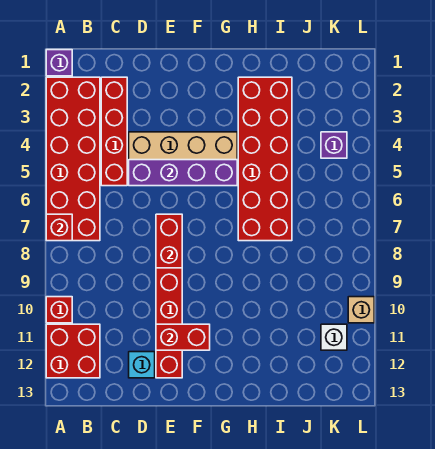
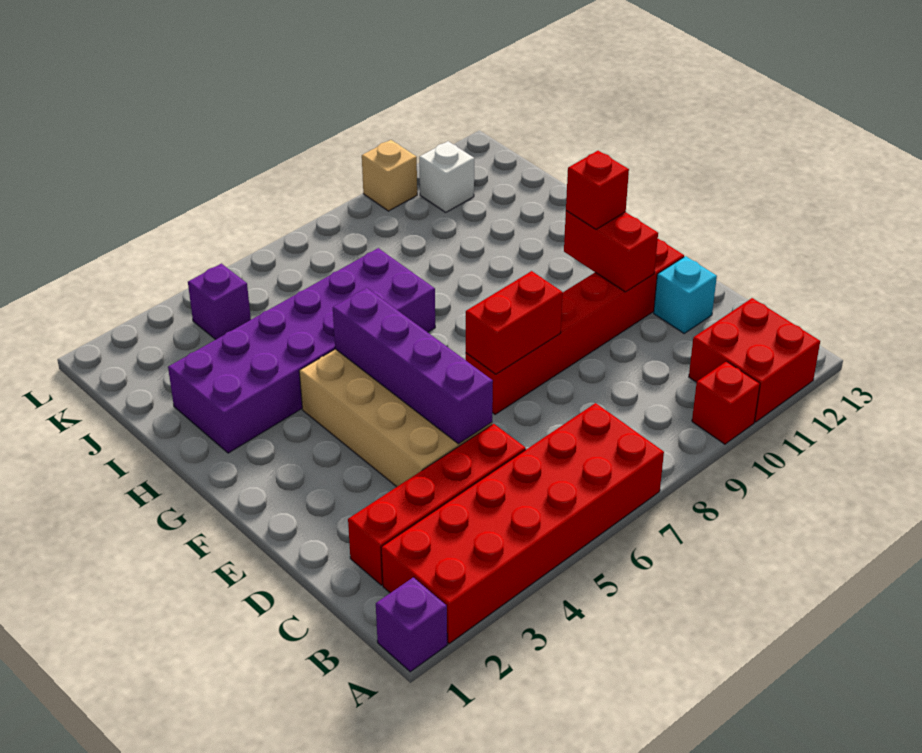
red 1x1 brick [46,214,72,241] -> red 1x1 brick moved to [566,151,629,229]
red 2x6 brick [238,77,292,241] -> purple 2x6 brick [168,248,435,453]

